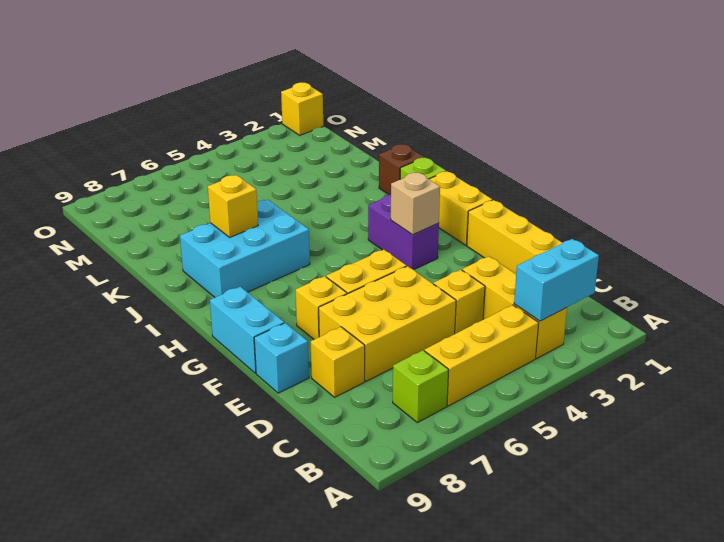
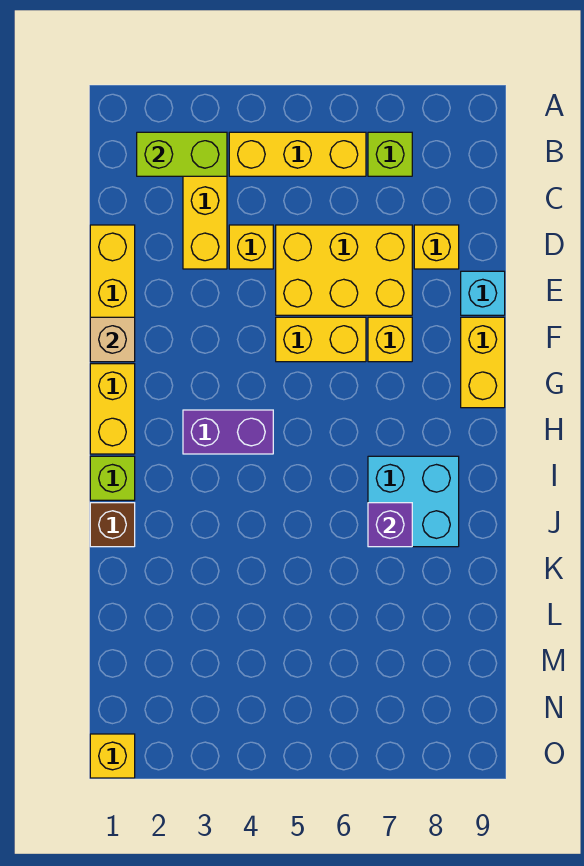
cyan 1x2 brick [514,239,599,321] -> lime 1x2 brick [137,132,227,176]
cyan 1x2 brick [210,287,284,373] -> yellow 1x2 brick [461,317,505,408]
purple 1x2 brick [368,195,439,270] -> purple 1x2 brick turned to [183,410,273,454]
tan 1x1 brick [391,172,440,235] -> tan 1x1 brick moved to [90,317,135,362]
cyan 2x3 brick [180,200,310,297] -> cyan 2x2 brick [368,456,459,547]
yellow 1x1 brick [208,175,258,237] -> purple 1x1 brick [368,503,412,547]

